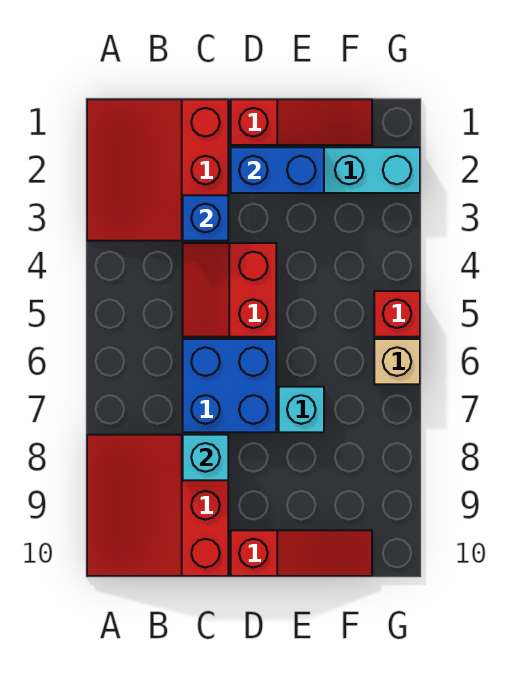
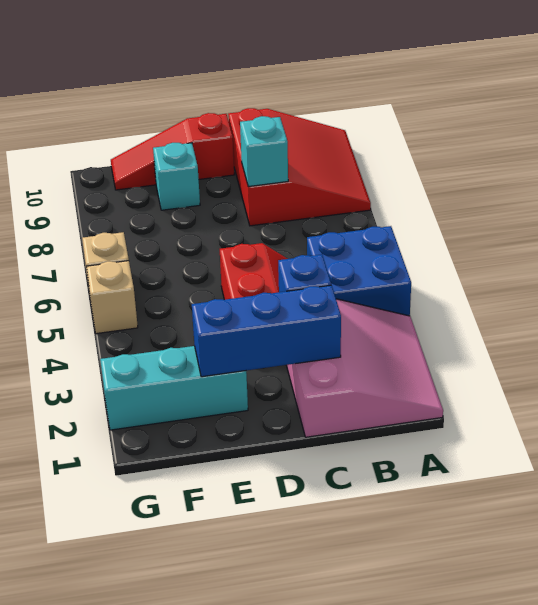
red 3x3 slope [87,99,228,241] -> pink 3x3 slope [286,299,443,437]
blue 2x2 brick [183,339,276,432] -> blue 2x2 brick moved to [307,226,411,316]
red 1x3 slope [231,99,372,145] -> none
blue 1x2 brick [231,147,324,193] -> blue 1x3 brick [192,285,341,377]
cyan 1x1 brick [279,387,324,432] -> cyan 1x1 brick moved to [153,143,200,210]
red 1x1 brick [374,291,420,337] -> tan 1x1 brick [86,261,138,334]

